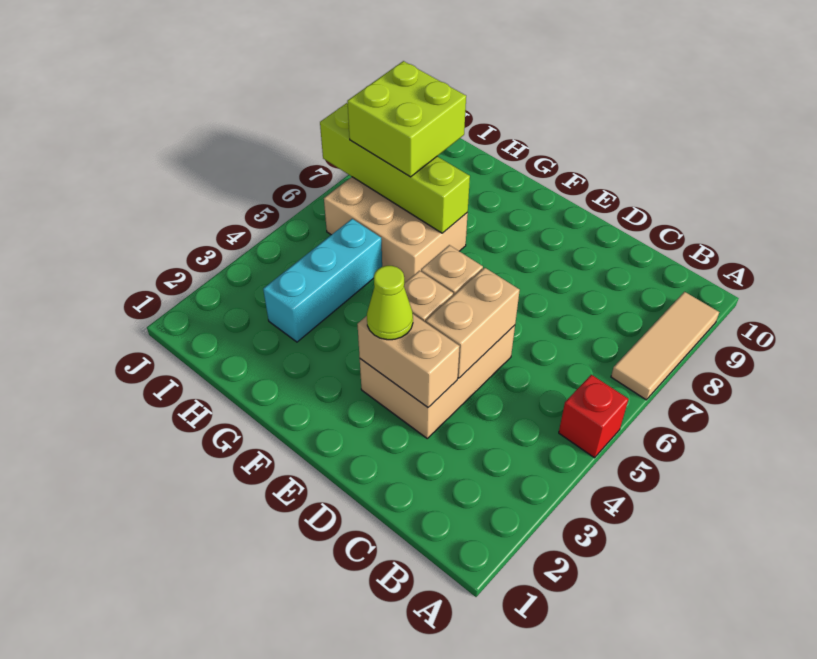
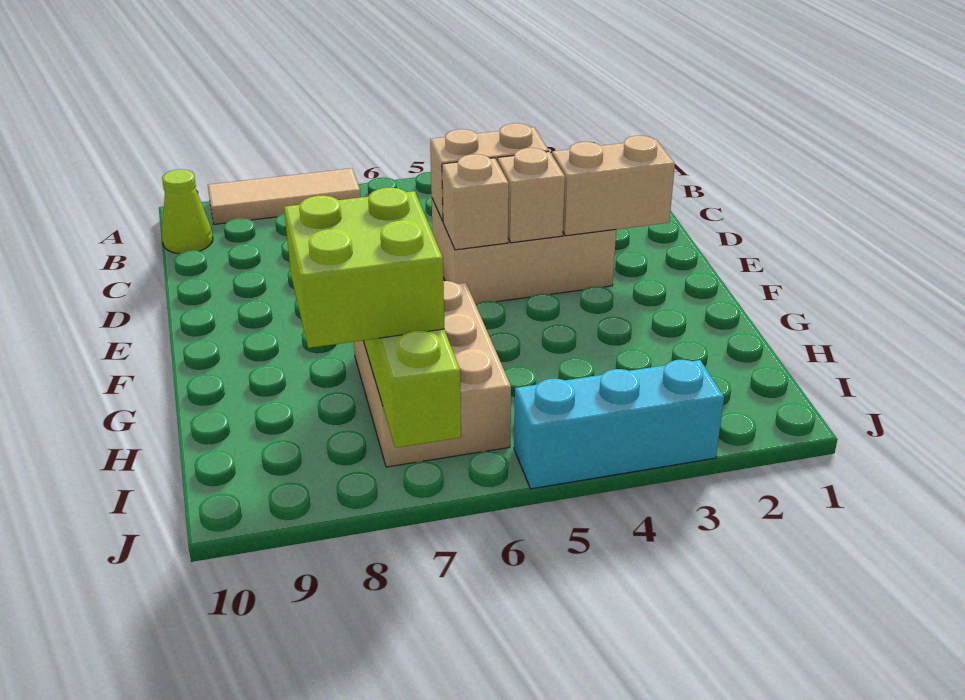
red 1x1 brick [559,375,629,458] -> none
tan 1x2 brick [357,314,460,407] -> tan 1x2 brick turned to [552,136,675,236]
lime 1x1 cone [367,266,413,340] -> lime 1x1 cone moved to [162,169,213,254]
cyan 1x3 brick [263,219,382,342] -> cyan 1x3 brick moved to [514,360,724,489]

